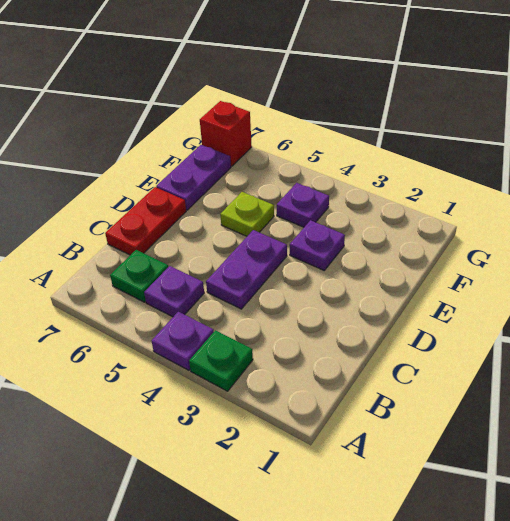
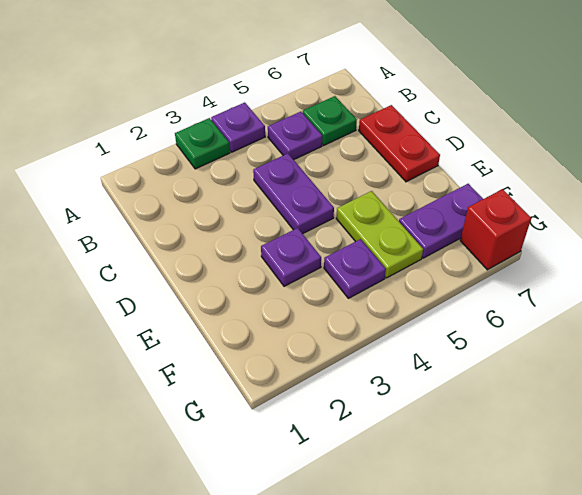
lime 1x1 plate [220,192,274,236] -> lime 1x2 plate [336,191,423,278]
purple 1x2 plate [156,145,231,210] -> purple 1x2 plate turned to [399,184,483,258]

